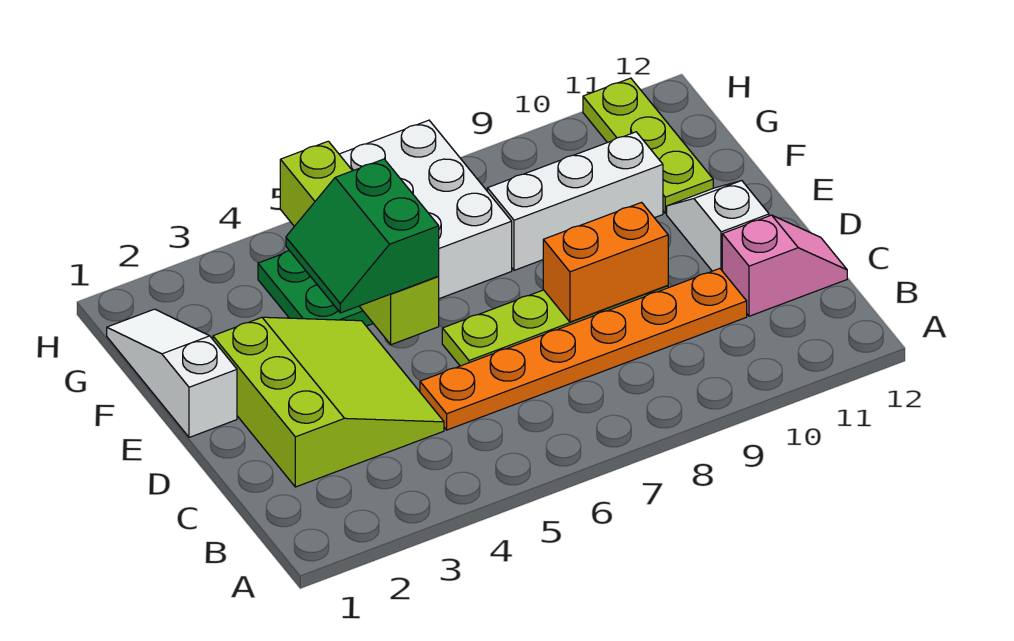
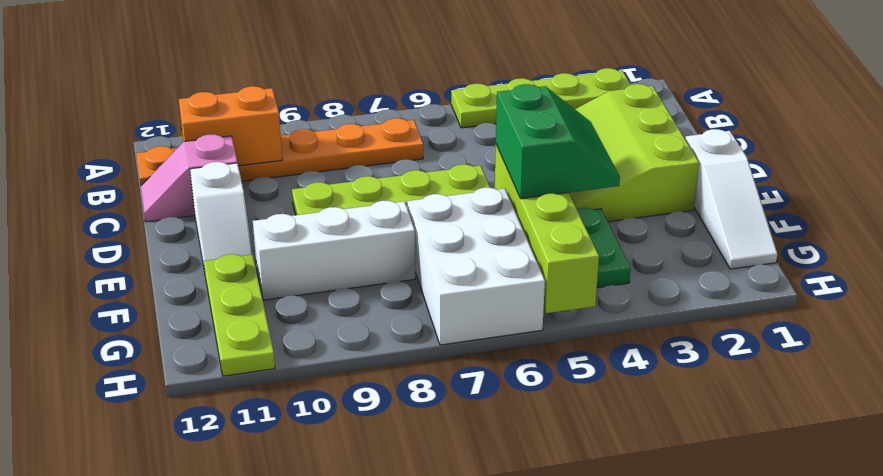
none -> lime 1x4 plate [451,68,631,128]
orange 1x6 plate [420,269,747,430] -> orange 1x6 plate moved to [136,118,423,186]
orange 1x2 brick [543,202,668,322] -> orange 1x2 brick moved to [179,86,282,166]

